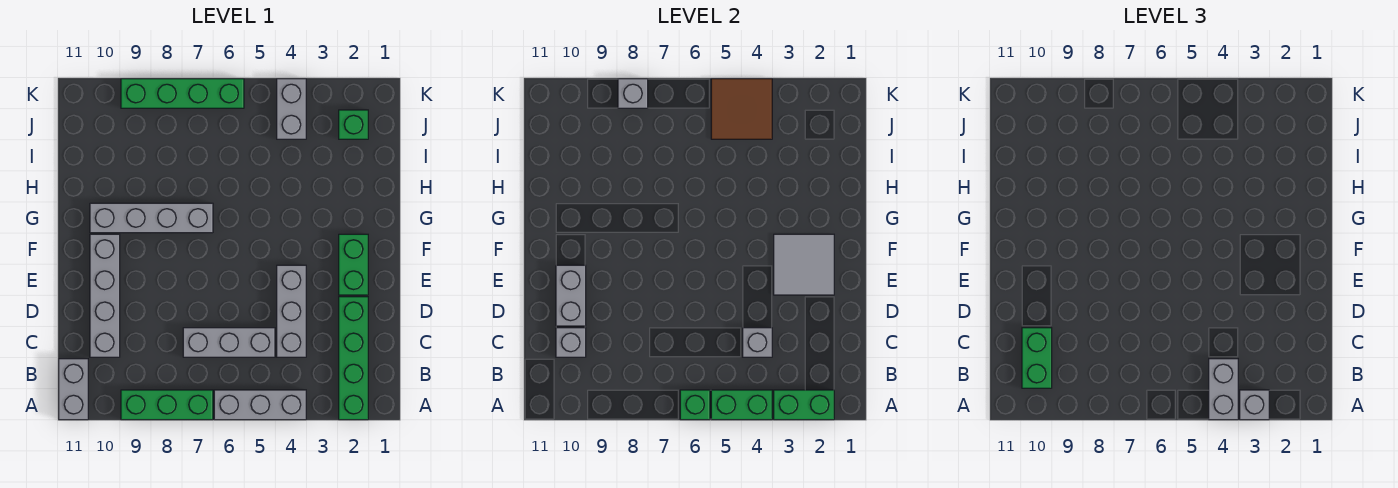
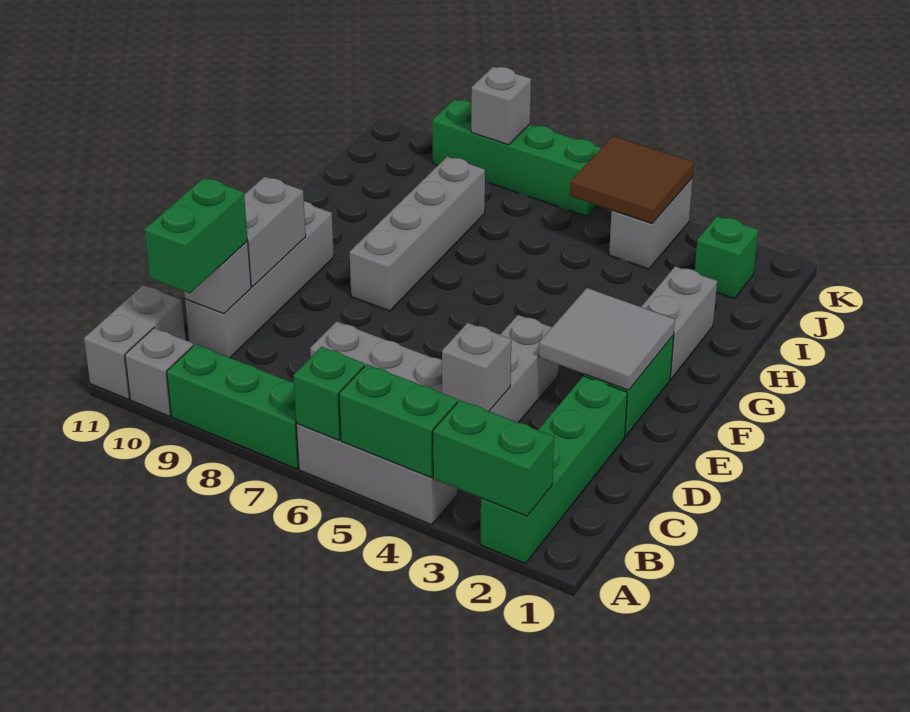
grey 1x1 brick [1240,390,1269,420] -> grey 1x1 brick moved to [125,328,194,416]
grey 1x2 brick [1209,359,1238,420] -> grey 1x2 brick moved to [641,266,717,379]
grey 1x4 brick [90,203,213,233] -> grey 1x4 brick turned to [350,157,485,311]

